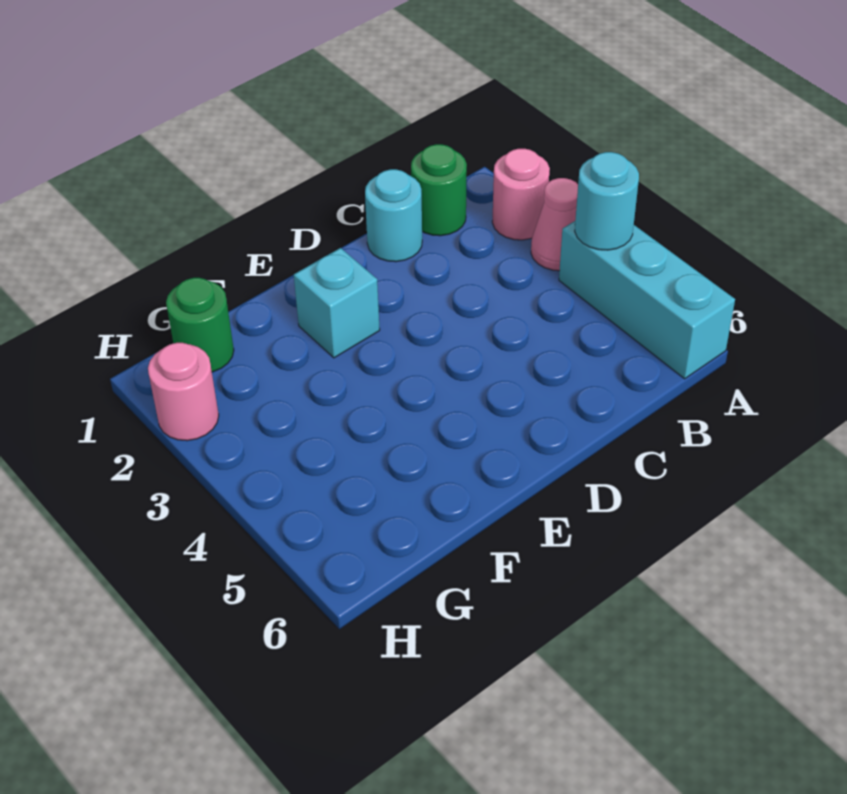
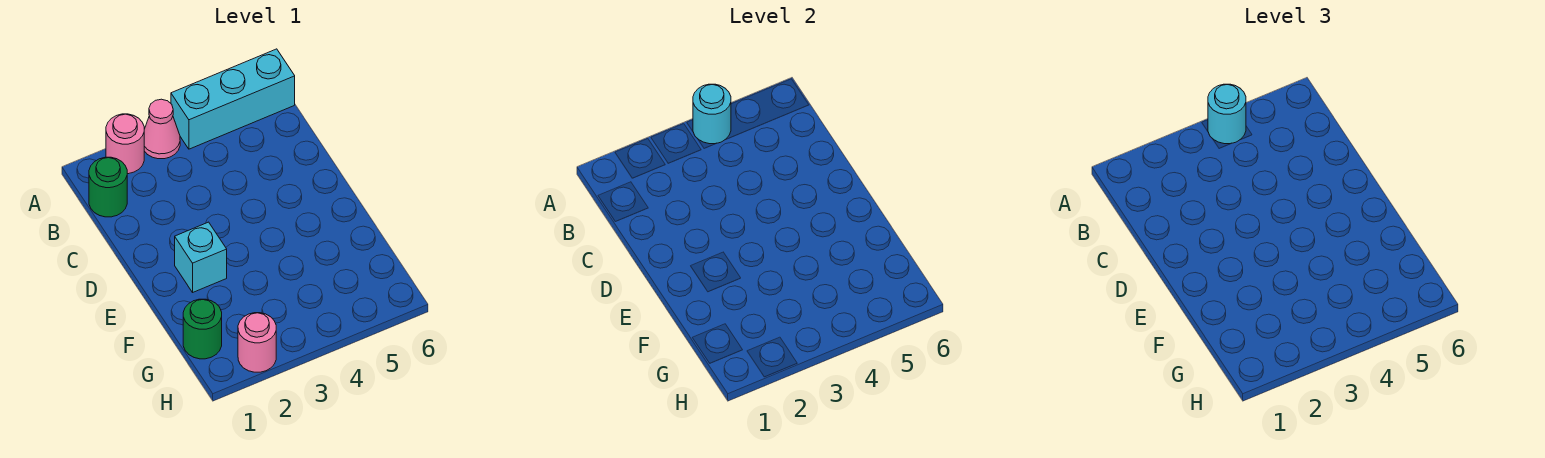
cyan 1x1 round brick [365,169,422,262] -> cyan 1x1 round brick moved to [1208,84,1246,144]

